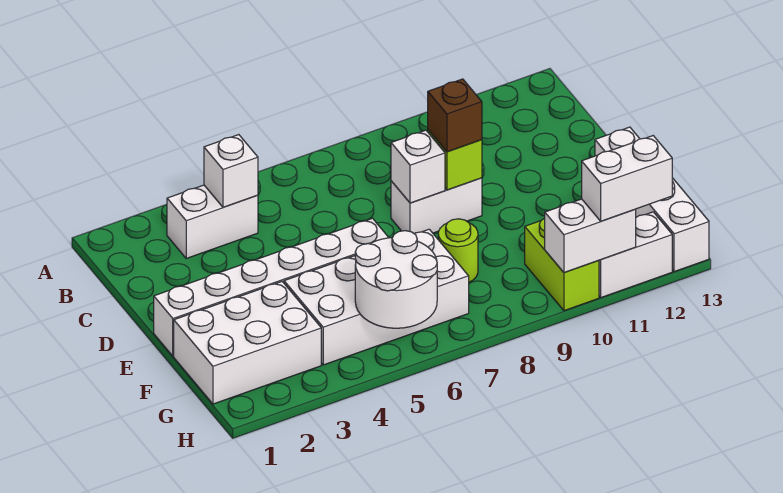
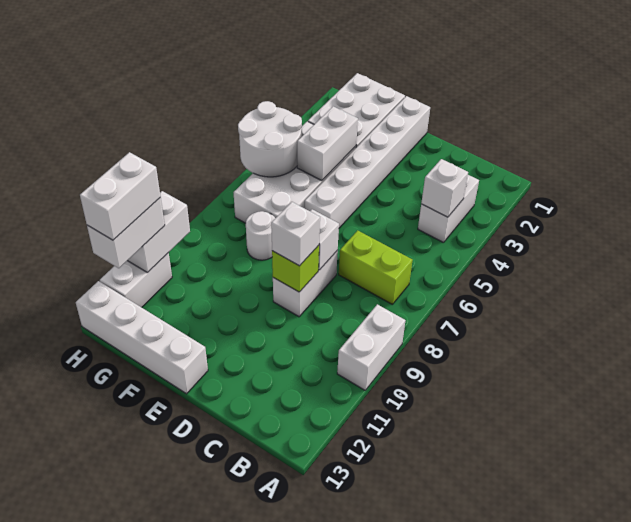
none -> white 1x2 brick [337,304,405,390]
brown 1x1 brick [428,79,482,152] -> white 1x1 brick [271,202,320,266]
none -> white 1x2 brick [297,106,358,180]
lime 1x1 round brick [438,219,478,282] -> white 1x1 round brick [246,211,275,260]
lime 1x2 brick [525,218,599,311] -> lime 1x2 brick moved to [339,230,413,304]
none -> white 1x2 brick [80,152,161,240]

